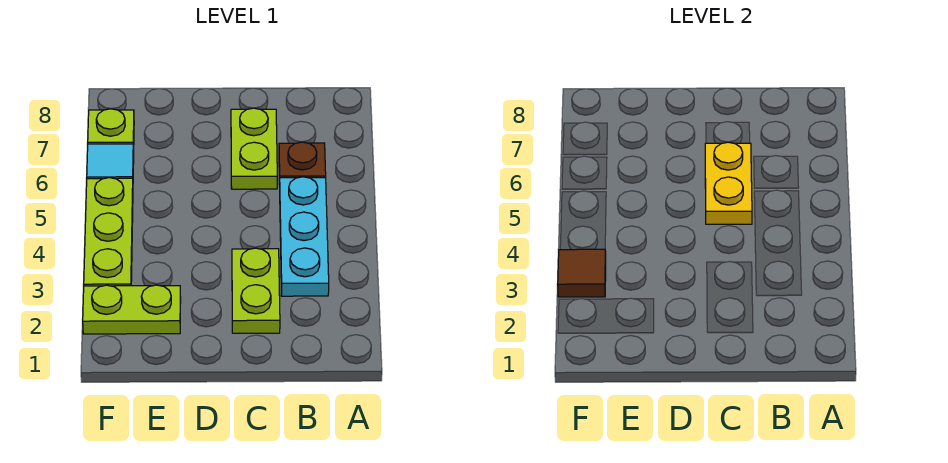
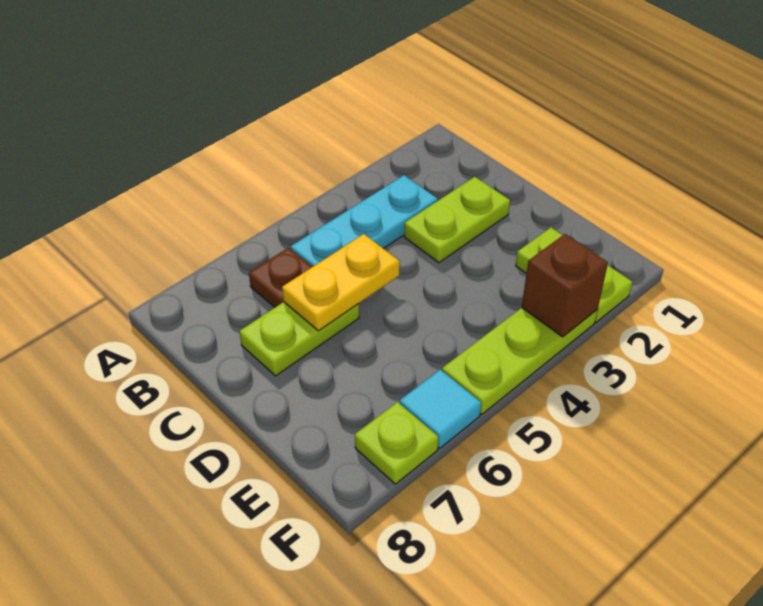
brown 1x1 tile [558,249,606,297] -> brown 1x1 brick [522,234,608,337]

